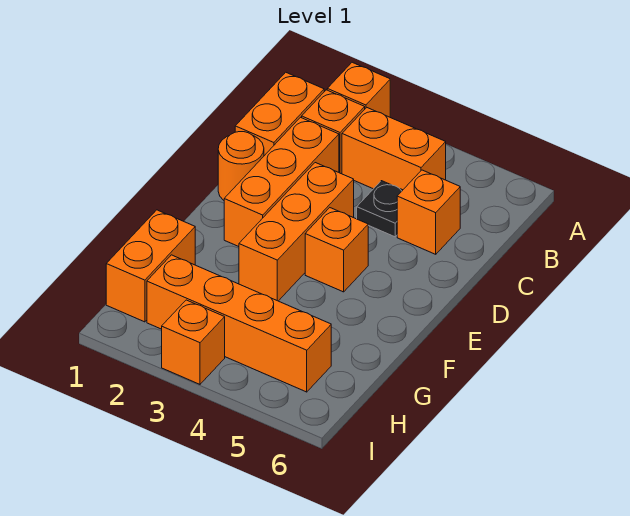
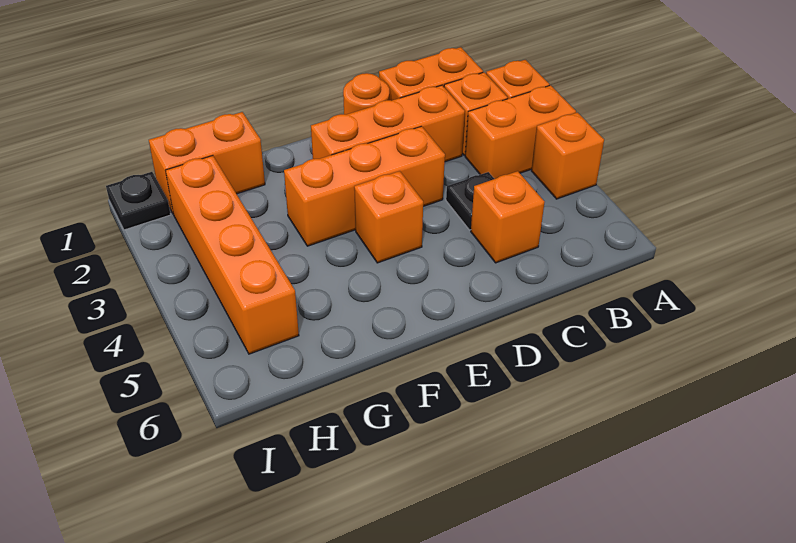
orange 1x2 brick [342,107,446,190] -> orange 1x2 brick turned to [465,85,576,179]
none -> black 1x1 plate [106,172,171,230]
orange 1x1 brick [162,300,225,384] -> orange 1x1 brick moved to [532,112,604,199]

